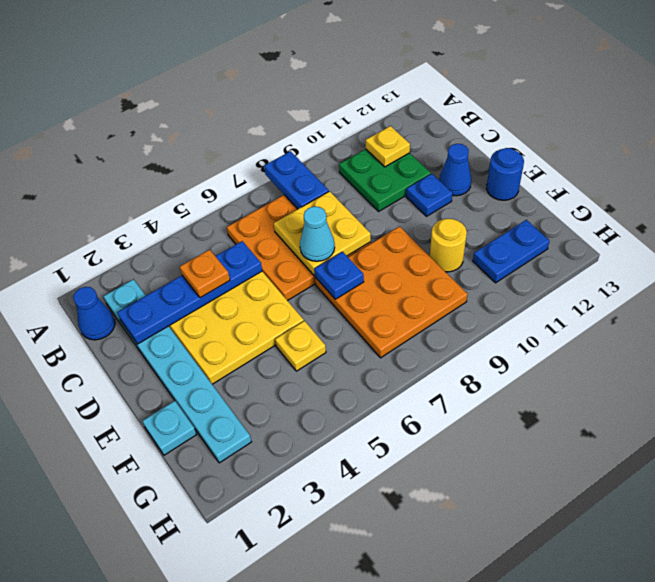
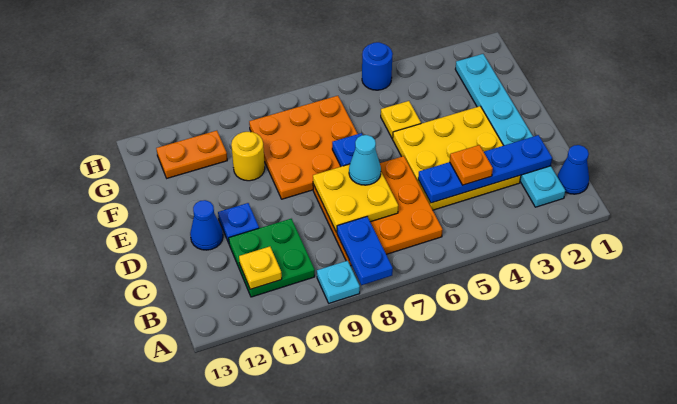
blue 1x1 round brick [487,148,524,200] -> blue 1x1 round brick moved to [362,42,393,90]
cyan 1x1 plate [143,401,197,455] -> cyan 1x1 plate moved to [317,261,360,303]
blue 1x2 plate [473,220,550,283] -> orange 1x2 plate [156,131,227,178]

